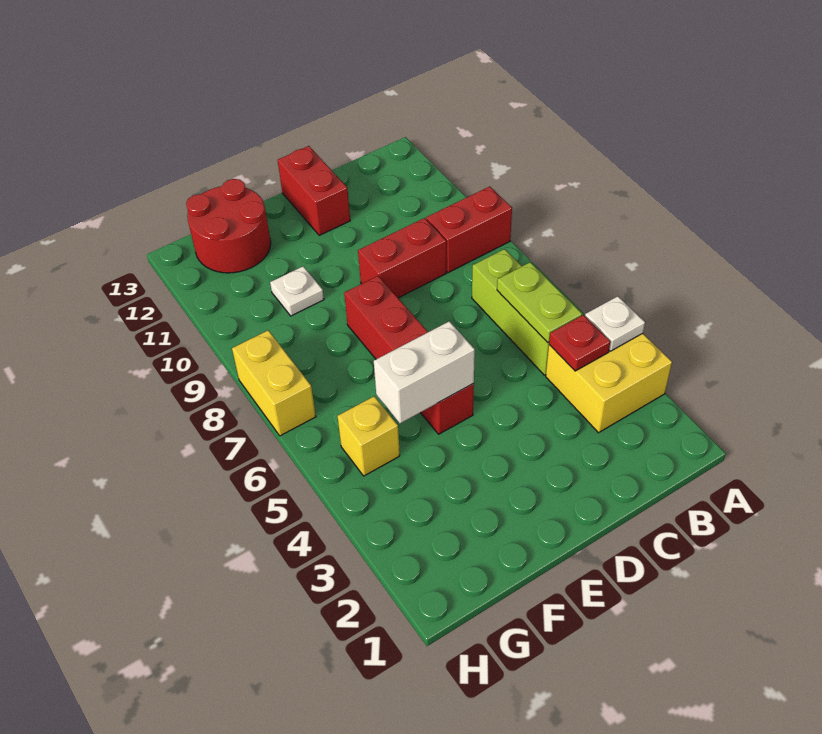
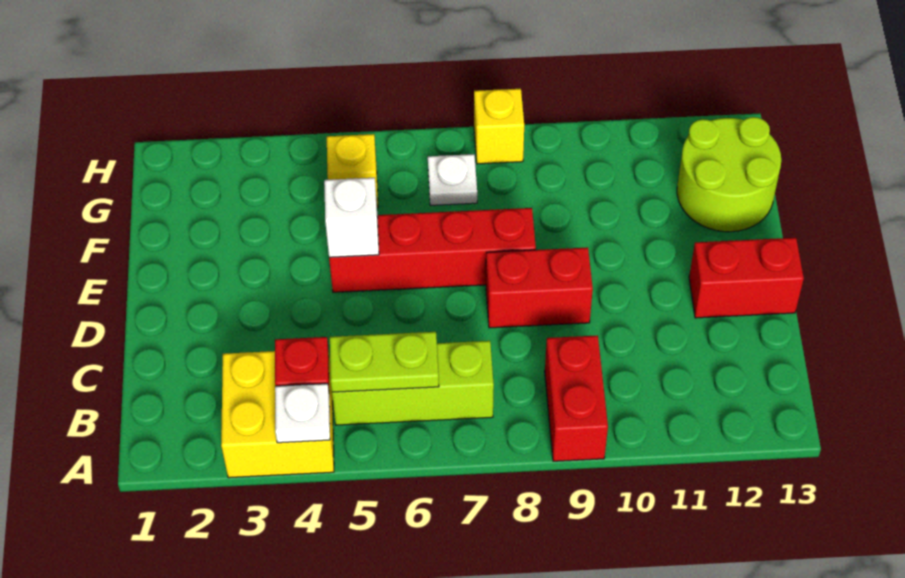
red 1x2 brick [358,218,446,298] -> red 1x2 brick turned to [486,247,593,328]
white 1x2 brick [374,321,475,423] -> white 1x1 brick [324,178,379,257]
white 1x1 plate [270,266,324,316] -> white 1x1 plate moved to [428,154,477,205]
red 2x2 round brick [186,179,271,273] -> lime 2x2 round brick [677,117,781,232]
yellow 1x2 brick [232,330,316,436] -> yellow 1x1 brick [474,89,524,164]

